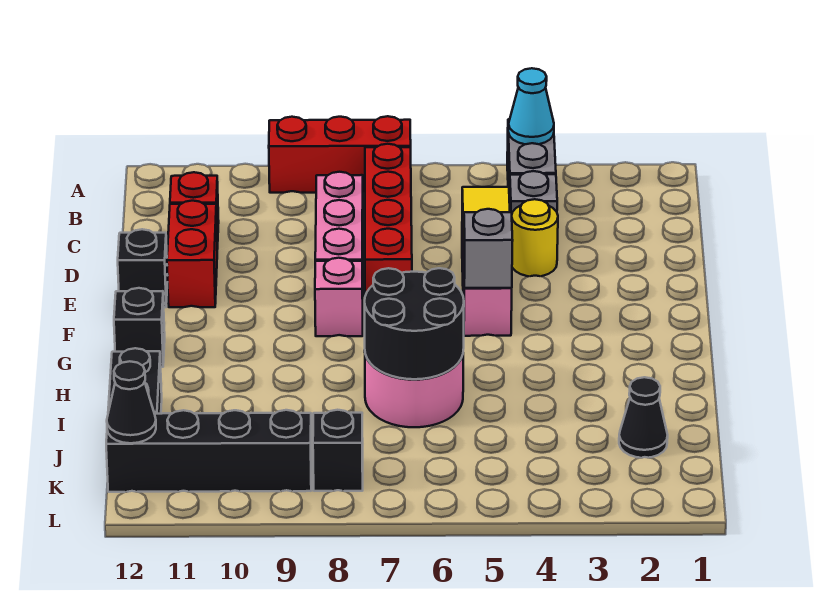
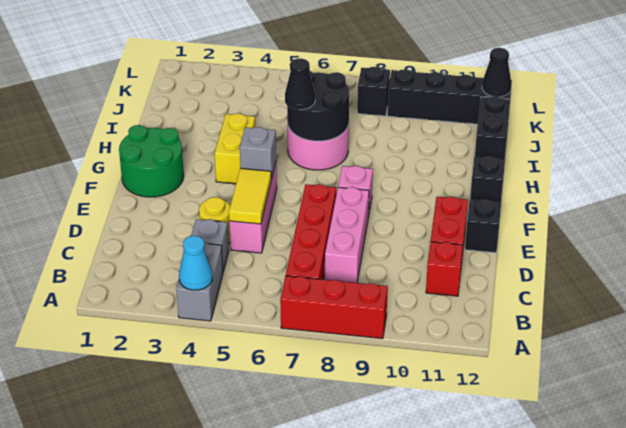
none -> green 2x2 round brick [119,125,184,197]
none -> yellow 1x2 brick [215,114,255,184]
black 1x1 cone [619,377,668,458] -> black 1x1 cone moved to [285,58,315,110]

